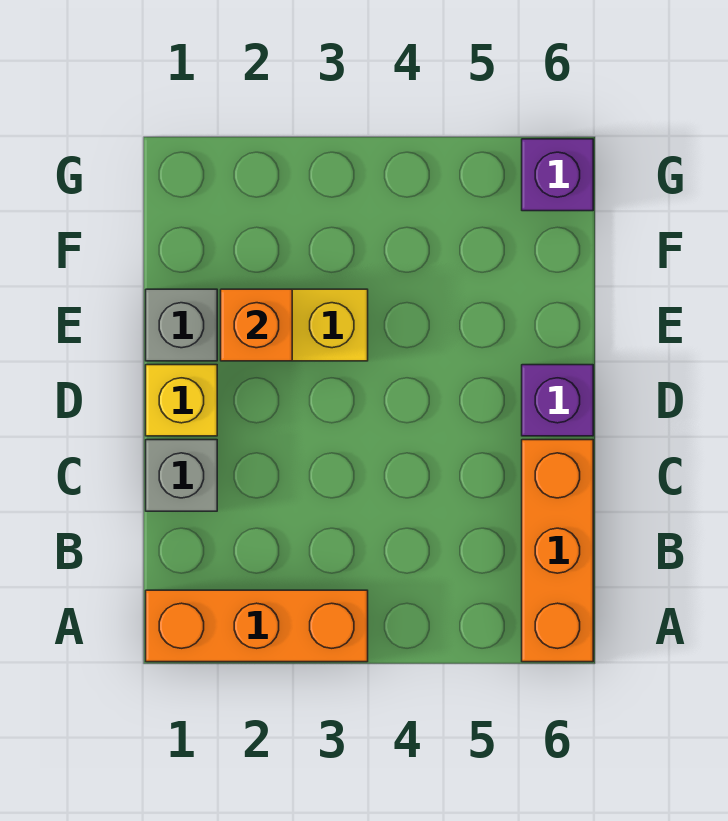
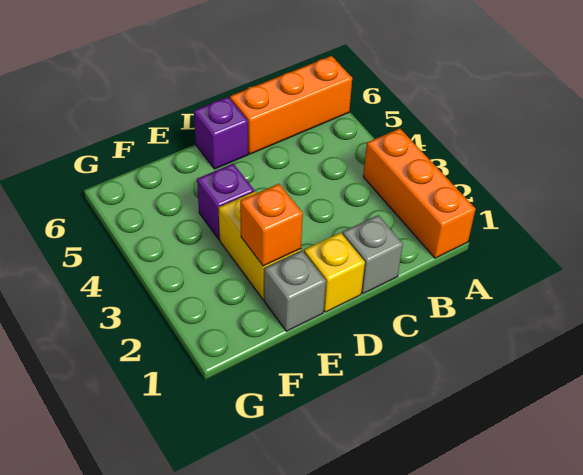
purple 1x1 brick [522,139,593,211] -> purple 1x1 brick moved to [197,164,254,239]

